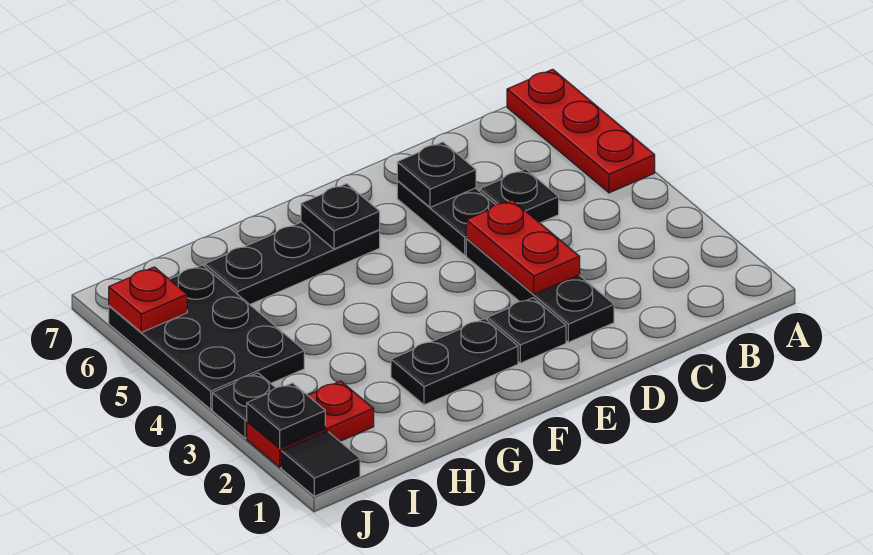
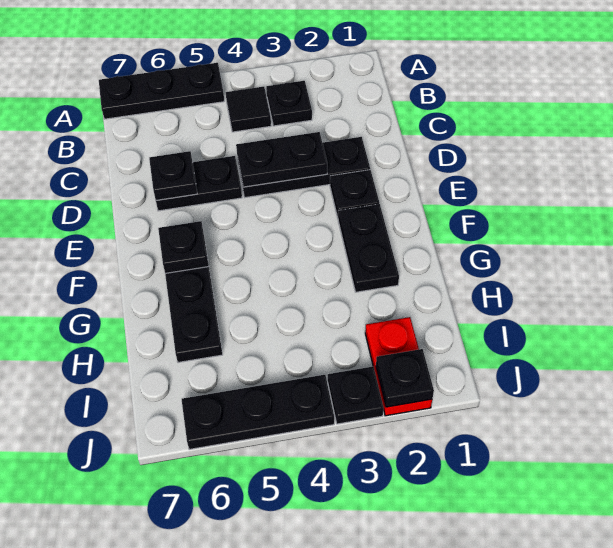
red 1x3 plate [507,69,655,193] -> black 1x3 plate [99,63,224,119]
black 1x1 plate [480,169,559,223] -> black 1x1 plate moved to [266,81,312,126]
red 1x2 plate [466,200,580,294] -> black 1x2 plate [236,132,327,187]
black 2x3 plate [109,265,304,409] -> black 1x3 plate [182,375,334,449]
black 1x1 tile [281,431,360,496] -> black 1x1 tile moved to [226,87,271,132]
red 1x1 plate [109,267,187,332] -> none

